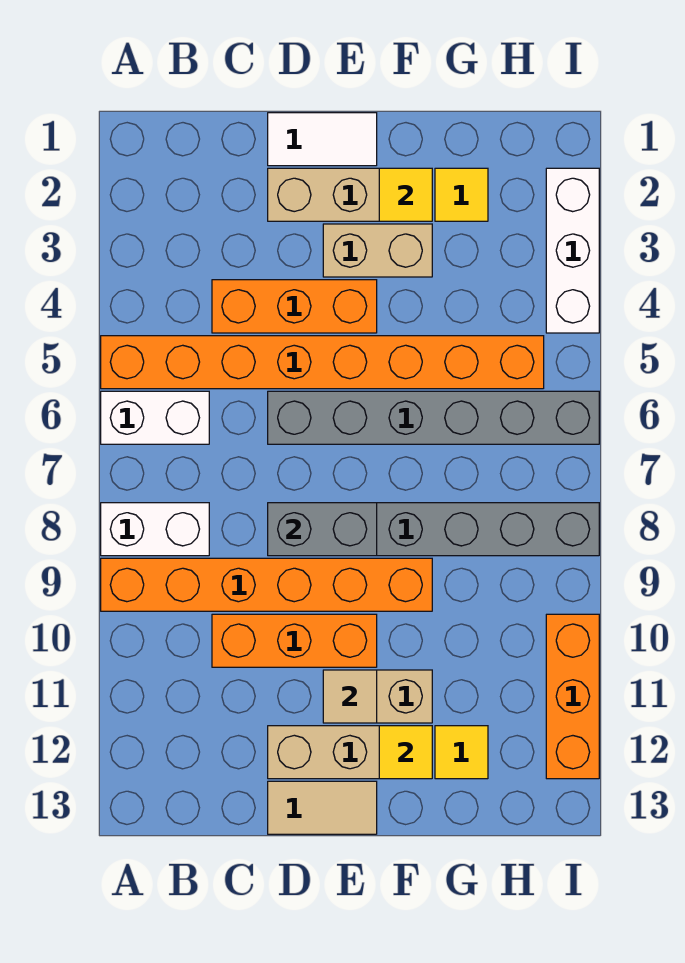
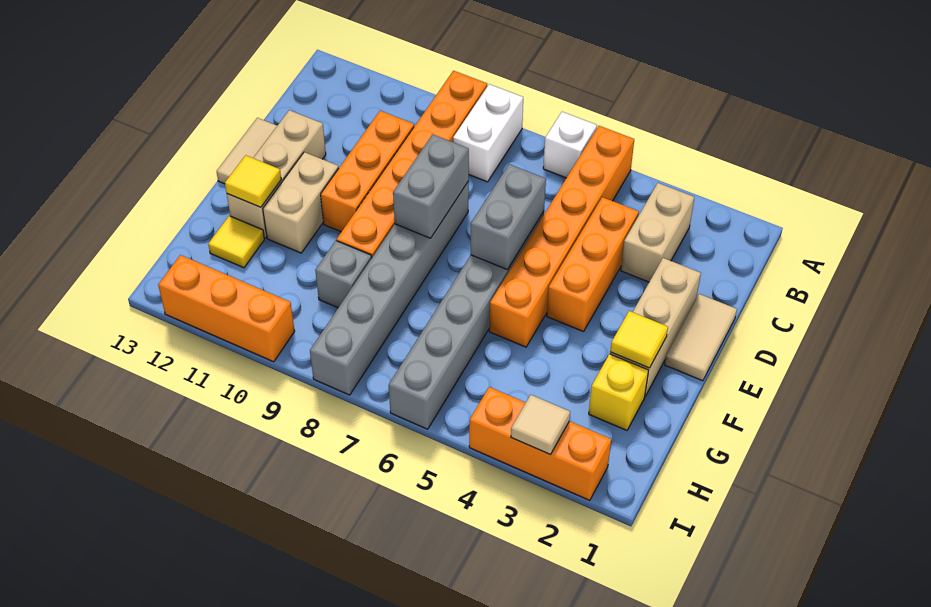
orange 1x8 brick [101,336,544,389] -> orange 1x6 brick [489,126,634,347]
white 1x2 brick [101,391,209,444] -> white 1x1 brick [543,112,597,178]
white 1x2 tile [268,113,377,166] -> tan 1x2 tile [665,294,737,381]
none -> grey 1x2 brick [471,164,546,270]
tan 1x2 brick [323,224,432,277] -> tan 1x2 brick moved to [621,183,694,282]
tan 1x1 tile [323,670,377,723] -> tan 1x1 tile moved to [511,395,570,454]
yellow 1x1 tile [435,168,488,221] -> yellow 1x1 brick [589,354,648,430]
none -> grey 1x1 brick [315,241,372,308]
white 1x3 brick [546,168,599,333] -> orange 1x3 brick [469,387,611,500]

